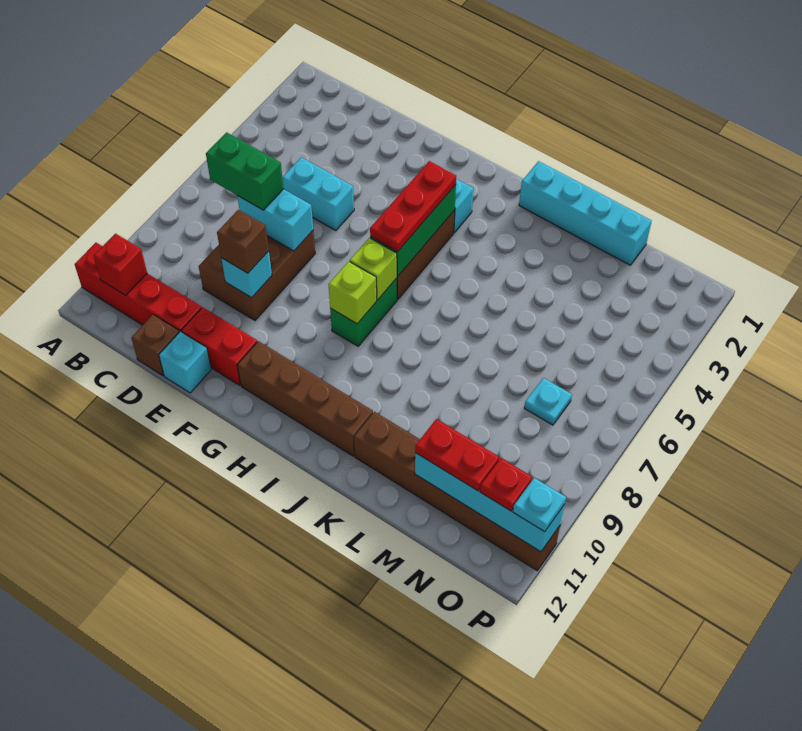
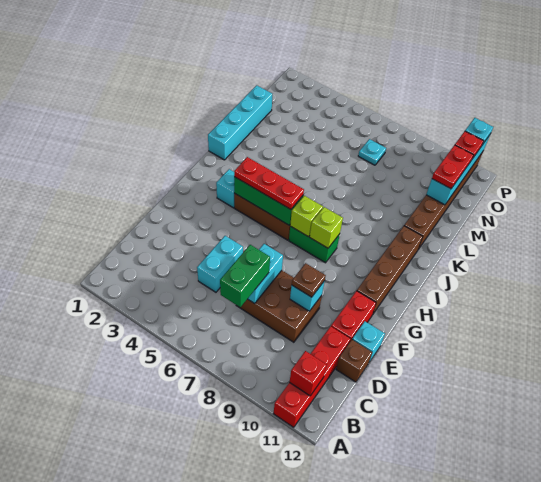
brown 1x1 brick [217,210,269,273] -> brown 1x1 plate [292,263,326,297]

